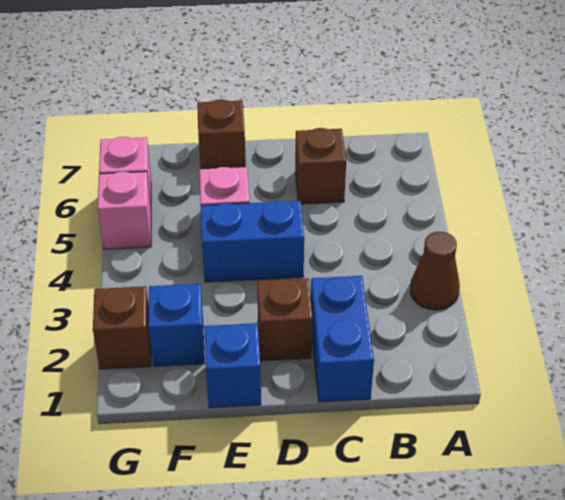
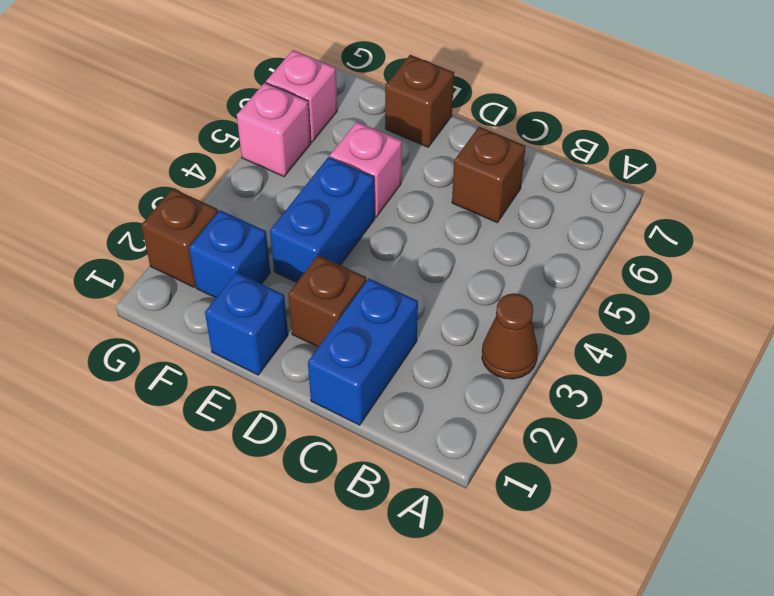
blue 1x2 brick [201,201,304,282] -> blue 1x2 brick turned to [270,157,375,283]

